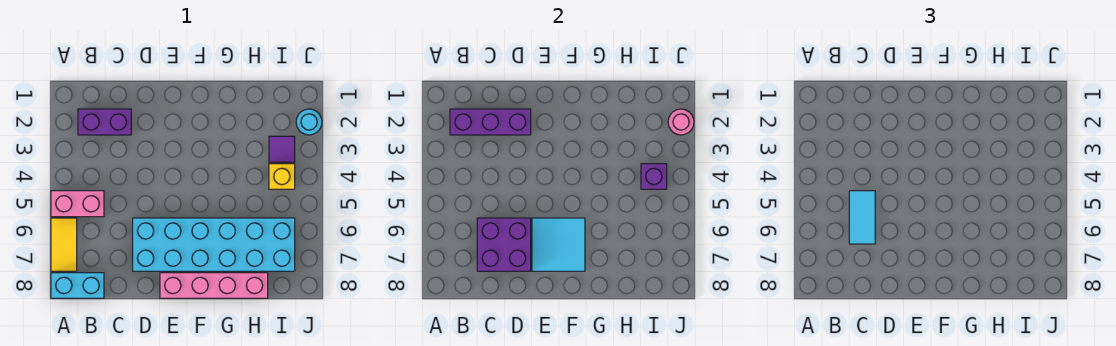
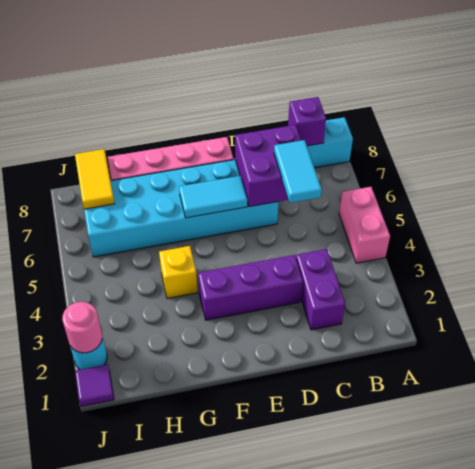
pink 1x2 brick [51,191,104,217] -> pink 1x2 brick turned to [339,187,390,263]
yellow 1x2 tile [51,218,77,271] -> yellow 1x2 tile moved to [75,149,114,209]
purple 1x2 brick [78,109,131,135] -> purple 1x2 brick turned to [296,249,345,330]
purple 1x3 brick [450,109,531,135] -> purple 1x3 brick moved to [198,255,303,320]
cyan 2x2 tile [532,218,585,271] -> cyan 1x2 tile [179,176,247,218]
purple 1x1 tile [269,136,295,162] -> purple 1x1 tile moved to [75,364,114,406]
yellow 1x1 brick [269,164,295,189] -> yellow 1x1 brick moved to [159,246,198,298]
purple 1x1 brick [641,164,667,189] -> purple 1x1 brick moved to [288,97,326,146]

